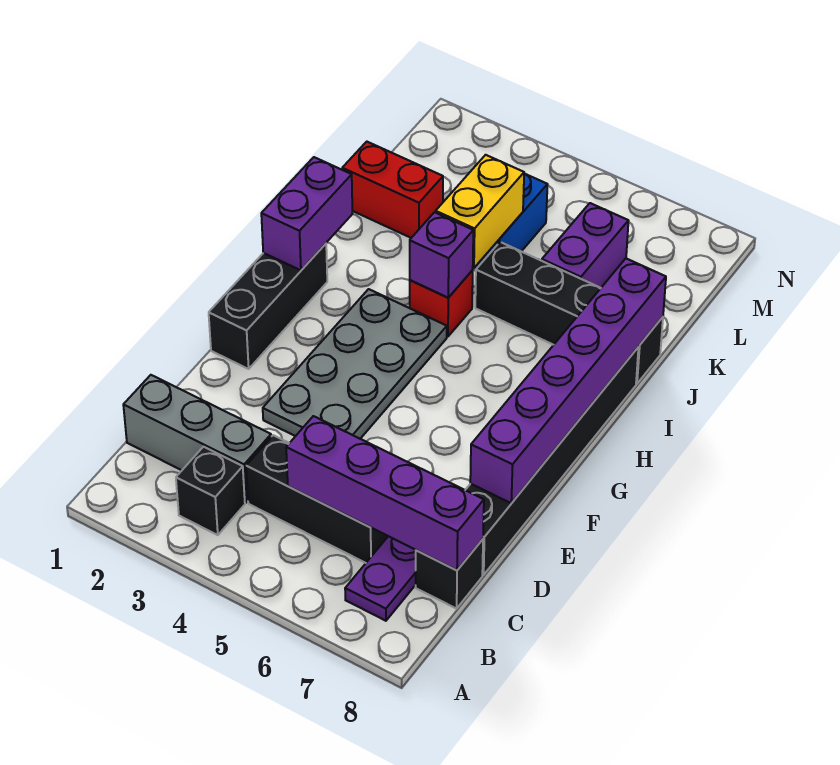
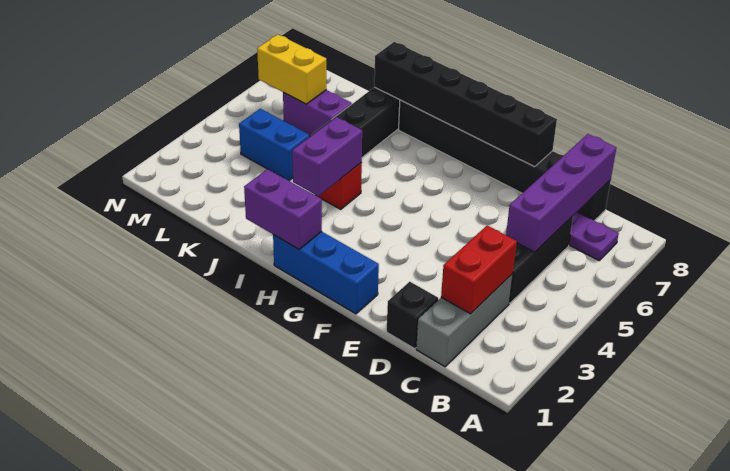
black 1x1 brick [176,447,245,535] -> black 1x1 brick moved to [387,282,438,349]
grey 2x4 plate [263,289,447,439] -> none
purple 1x6 brick [470,259,666,503] -> black 1x6 brick [374,42,557,167]
black 1x3 brick [209,244,327,369] -> blue 1x3 brick [273,231,379,314]
purple 1x1 brick [410,212,473,298] -> purple 1x2 brick [292,117,362,196]
yellow 1x2 brick [436,155,524,268] -> yellow 1x2 brick moved to [257,34,327,104]
red 1x2 brick [342,142,443,238] -> red 1x2 brick moved to [441,225,517,314]

